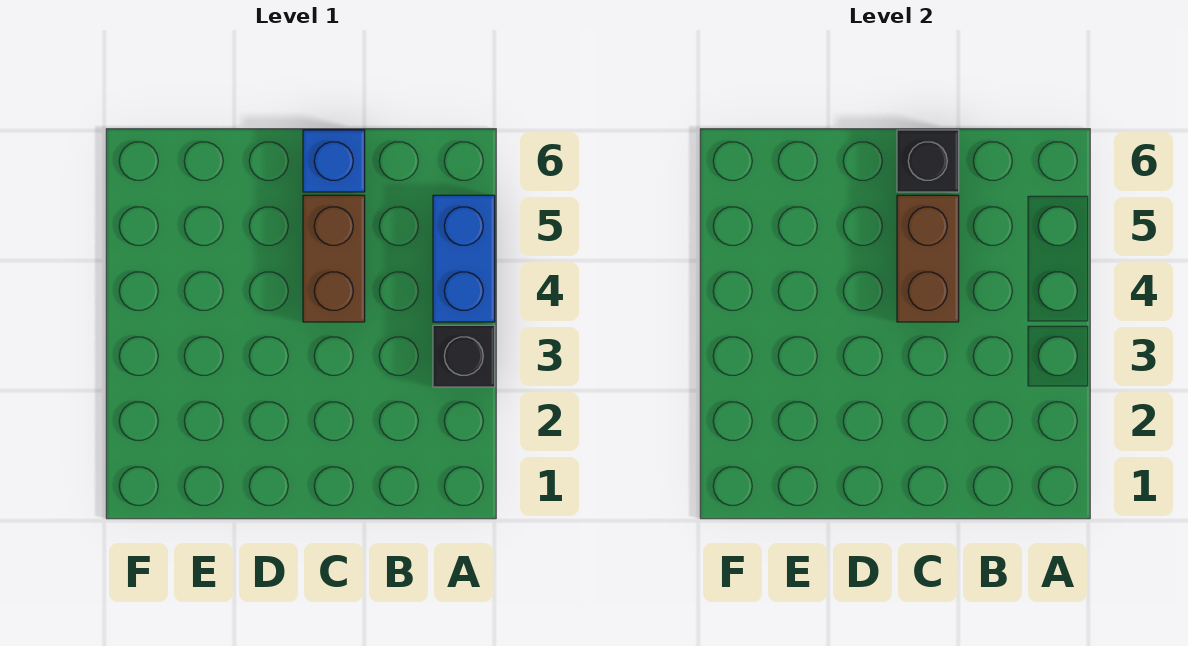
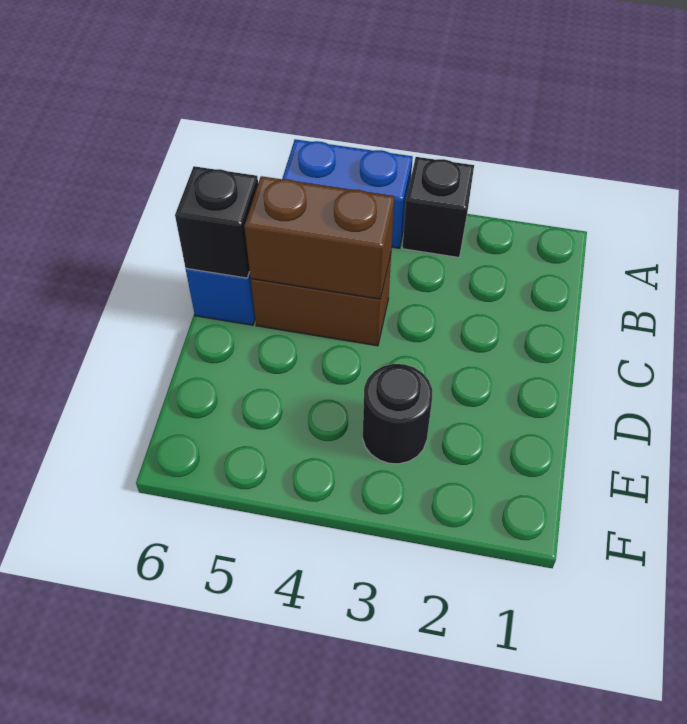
none -> black 1x1 round brick [363,364,432,464]

